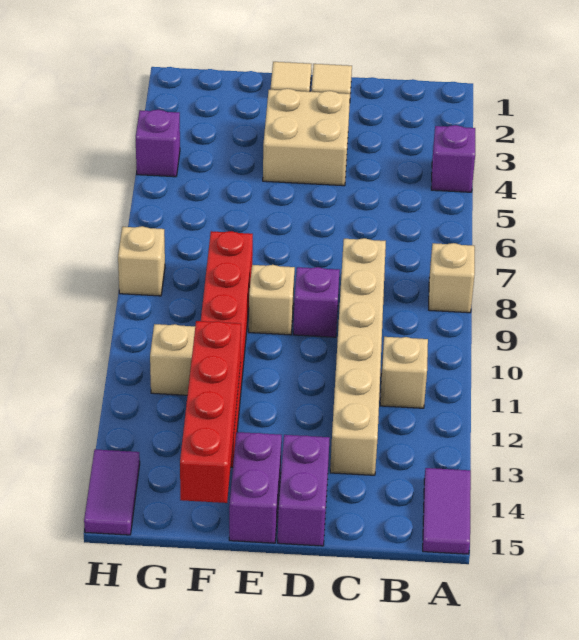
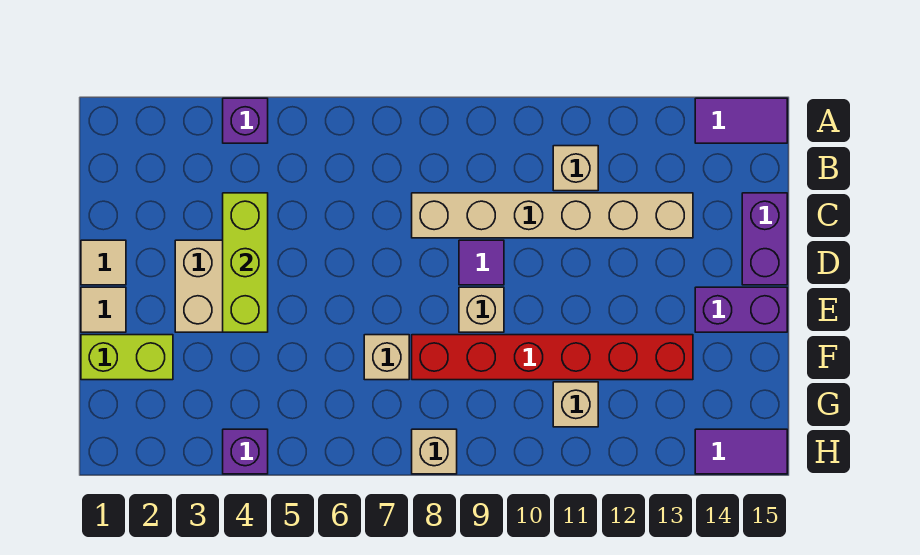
tan 1x1 brick [429,243,475,313] -> tan 1x1 brick moved to [364,335,409,380]
none -> lime 1x3 brick [223,193,268,332]
purple 1x1 brick [293,267,340,337] -> purple 1x1 tile [459,240,504,285]
purple 1x2 brick [278,435,330,546] -> purple 1x2 brick turned to [742,193,787,285]
none -> lime 1x2 brick [81,335,173,380]
red 1x4 brick [180,321,241,503] -> none

